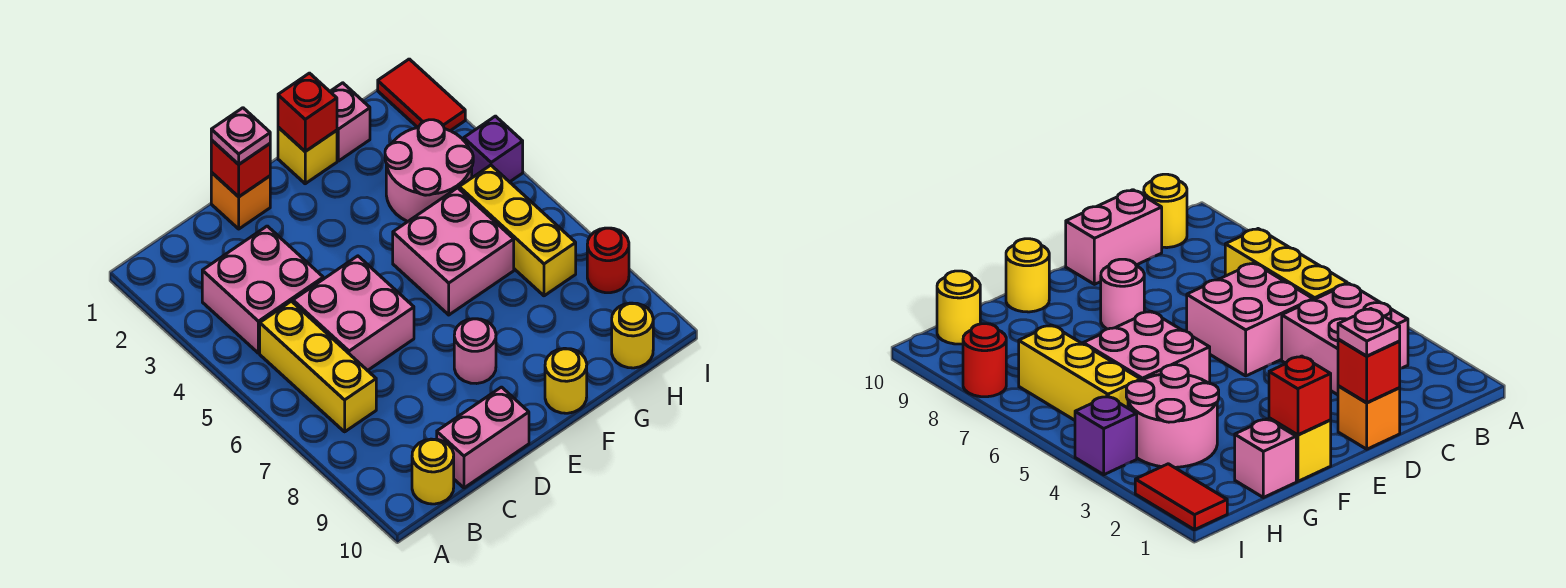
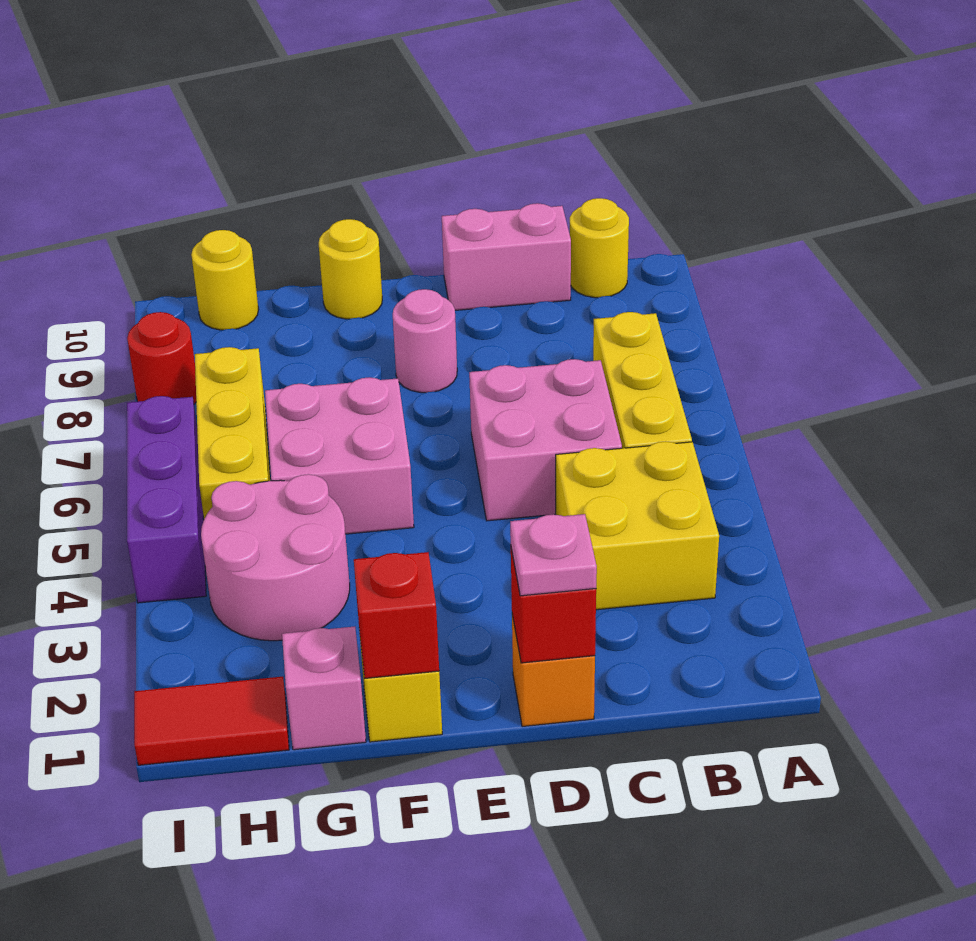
pink 2x2 brick [202,226,323,353] -> yellow 2x2 brick [556,441,719,610]
red 1x2 tile [378,59,465,131] -> red 1x2 tile turned to [134,677,289,765]
purple 1x1 brick [464,116,523,182] -> purple 1x3 brick [127,396,206,603]

